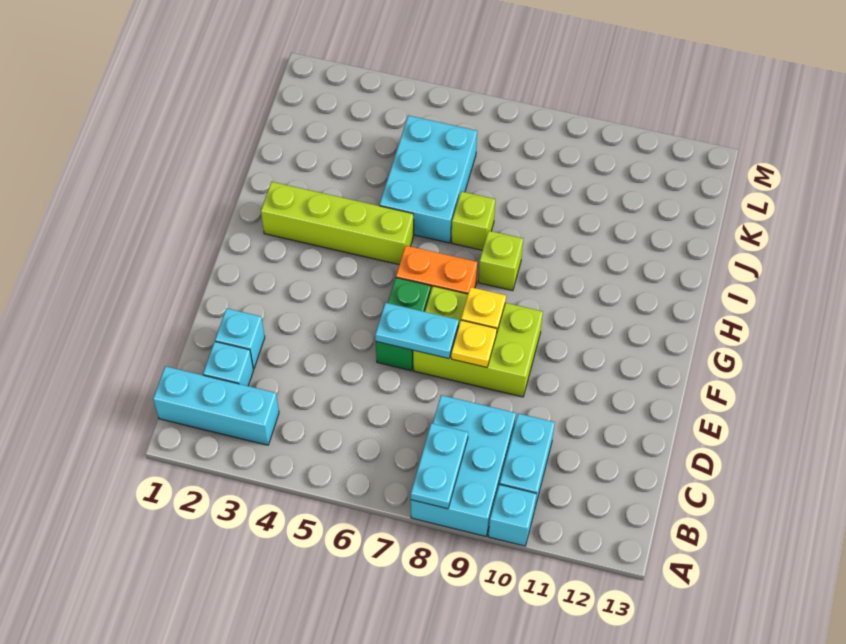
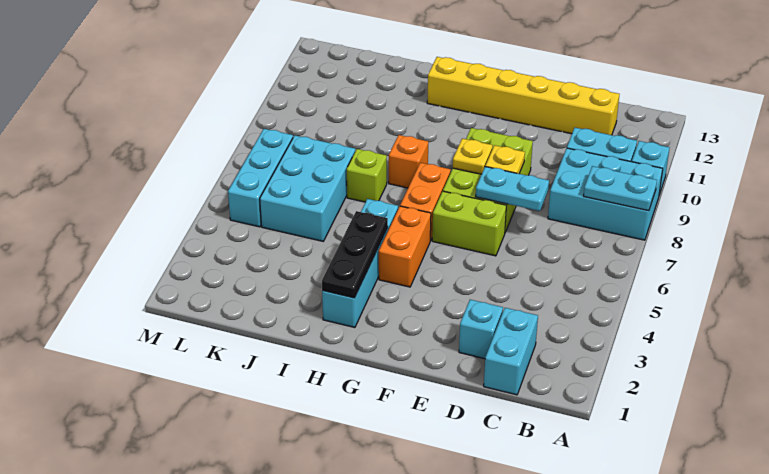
cyan 1x3 brick [153,366,279,445] -> cyan 1x3 brick moved to [228,129,293,227]
cyan 1x1 brick [203,342,254,386] -> cyan 1x2 brick [484,308,538,395]
none -> yellow 1x6 brick [427,57,620,135]
green 1x2 brick [376,278,431,371] -> lime 1x2 brick [432,191,506,256]
cyan 1x2 plate [375,303,459,359] -> cyan 1x2 plate turned to [476,167,549,211]
none -> orange 1x2 brick [379,206,431,287]
lime 1x4 brick [261,182,414,265] -> cyan 1x4 brick [322,199,398,328]
none -> black 1x3 plate [322,211,388,298]
lime 1x1 brick [478,231,523,291] -> orange 1x1 brick [389,135,428,188]
cyan 2x3 brick [379,116,477,243] -> cyan 2x3 brick turned to [260,135,355,241]

